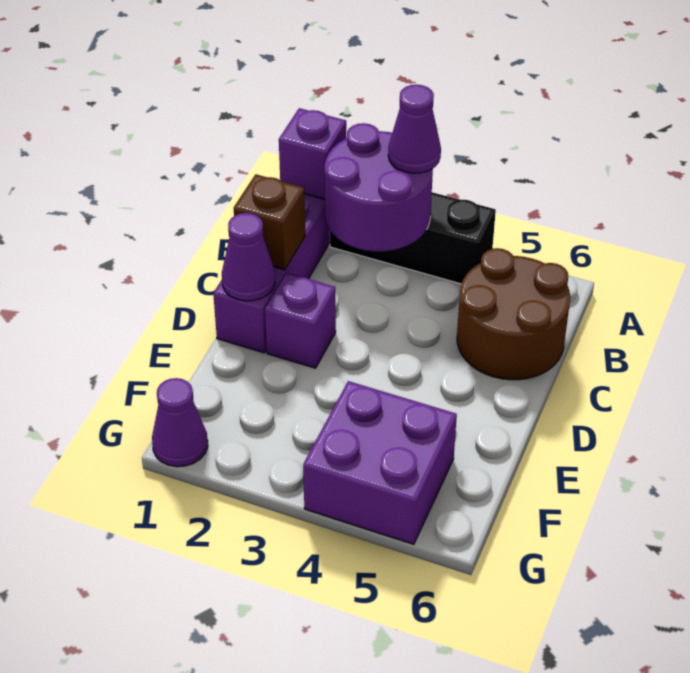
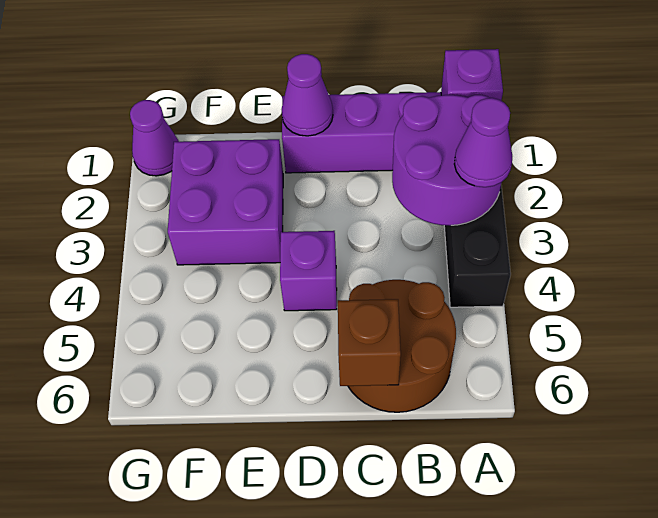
brown 1x1 brick [234,174,305,270] -> brown 1x1 brick moved to [338,299,401,386]
purple 1x1 brick [265,273,336,368] -> purple 1x1 brick moved to [280,231,337,311]
purple 2x2 brick [303,381,457,544] -> purple 2x2 brick moved to [168,139,283,265]

